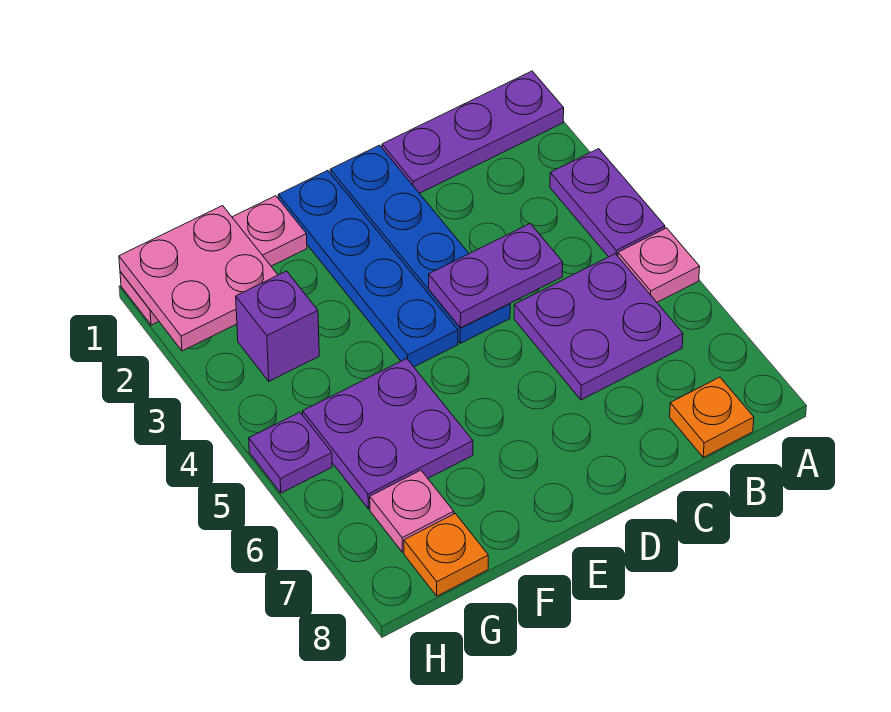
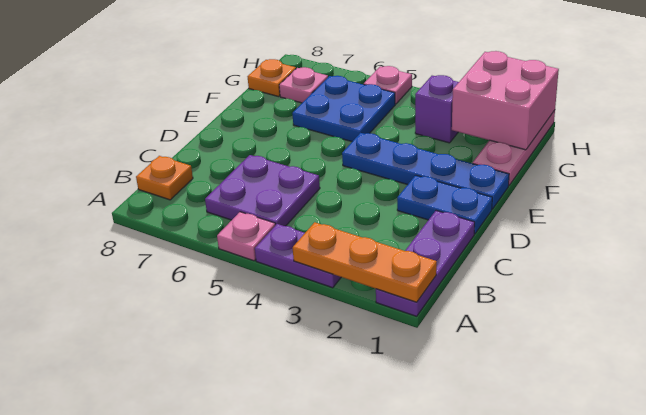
none -> orange 1x3 plate [293,222,437,302]
purple 1x2 plate [429,224,563,328] -> none
blue 1x4 plate [330,145,510,343] -> blue 1x2 plate [397,175,492,234]
purple 2x2 plate [303,359,473,509] -> blue 2x2 plate [292,76,395,142]
pink 2x2 plate [119,206,278,351] -> pink 2x2 brick [452,51,559,150]
purple 1x1 plate [249,412,332,493] -> pink 1x1 plate [364,66,412,104]

